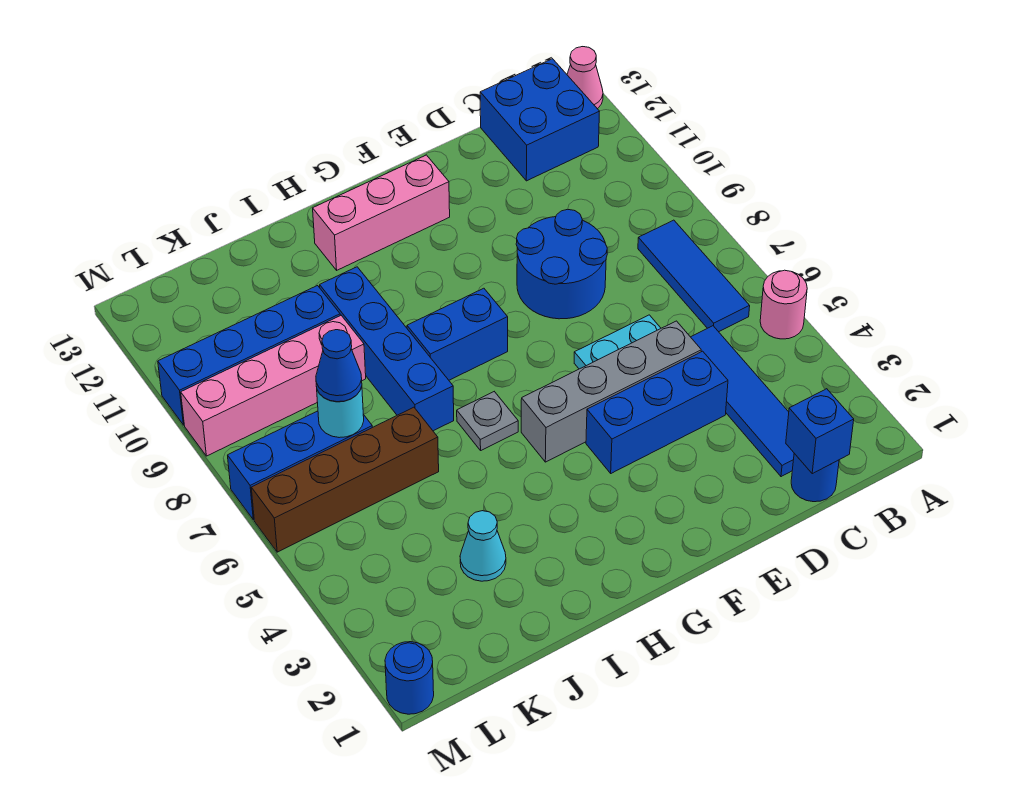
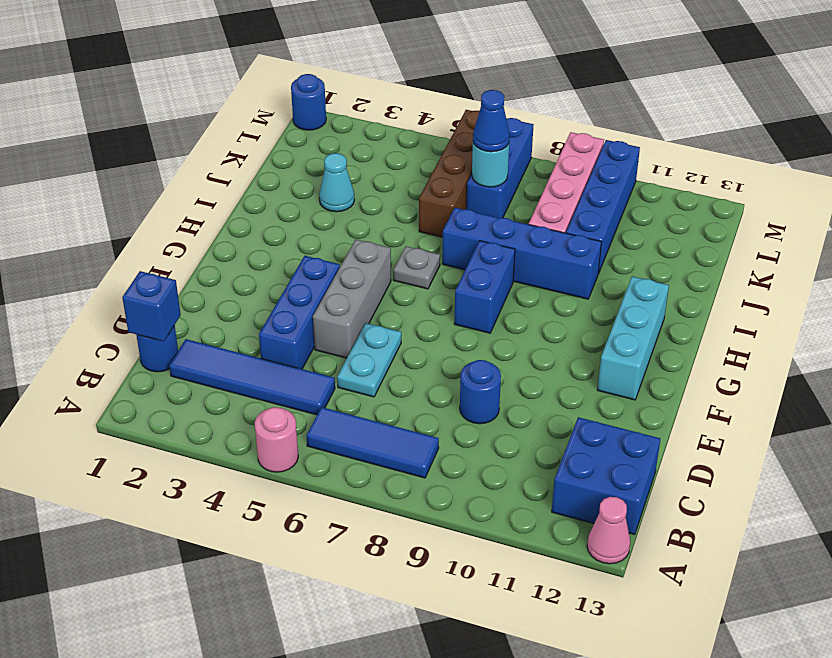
grey 1x4 brick [521,321,701,462] -> grey 1x3 brick [313,239,391,358]
blue 2x2 round brick [516,210,607,319] -> blue 1x1 round brick [460,360,501,424]
pink 1x3 brick [313,155,450,270] -> cyan 1x3 brick [598,276,669,400]

